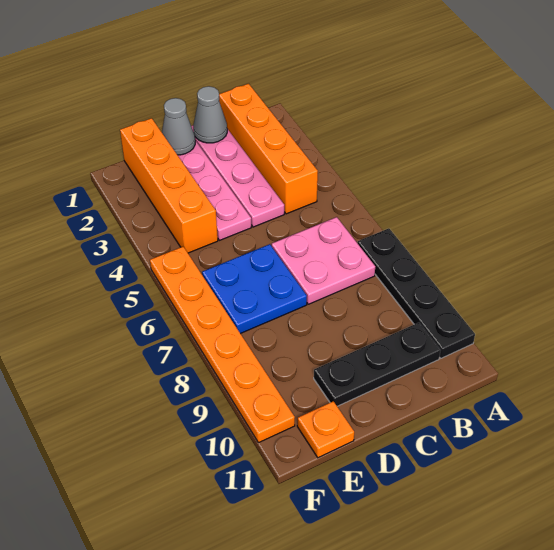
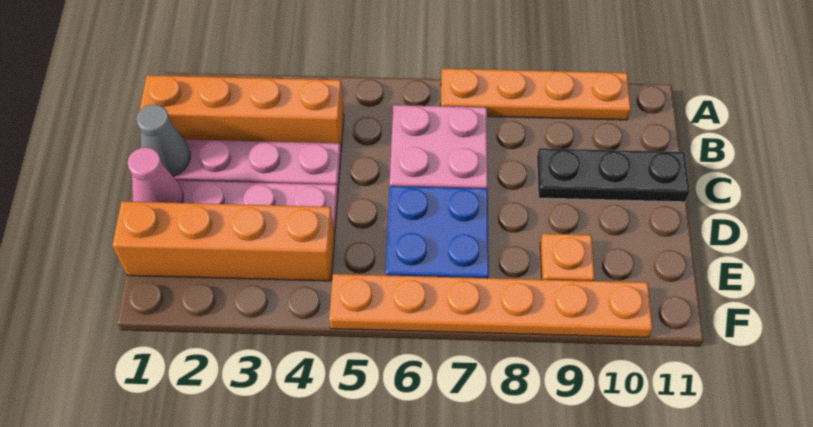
black 1x4 plate [358,228,475,358] -> orange 1x4 plate [441,69,631,120]
black 1x3 plate [314,323,441,406] -> black 1x3 plate turned to [537,148,690,202]
grey 1x1 cone [162,98,195,155] -> pink 1x1 cone [128,147,183,203]
orange 1x1 plate [297,401,354,458] -> orange 1x1 plate moved to [540,234,595,281]

